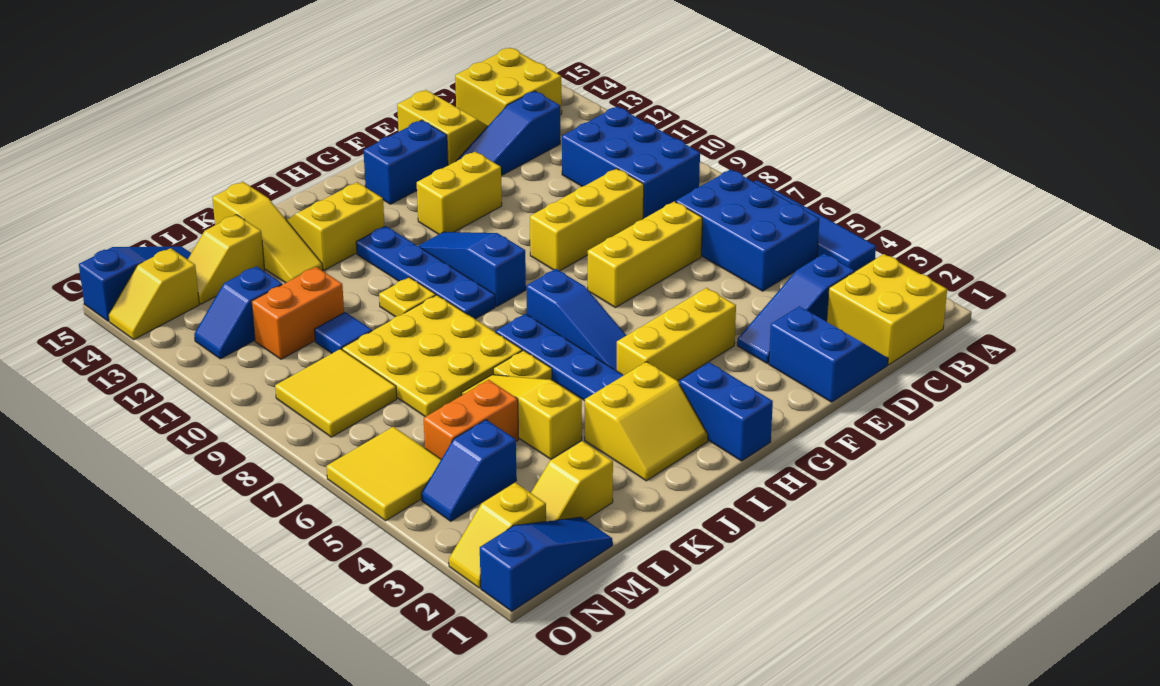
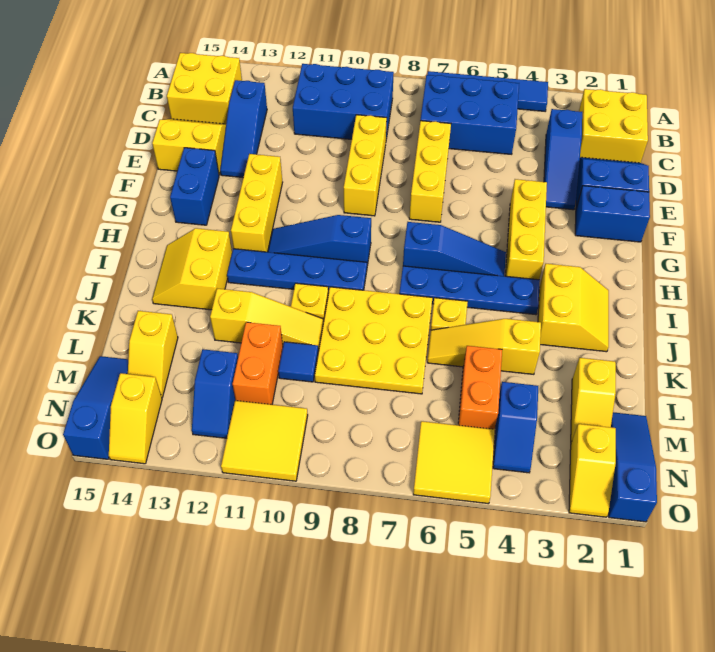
yellow 1x2 brick [417,152,502,234] -> yellow 1x3 brick [231,154,283,252]
blue 1x2 brick [680,362,773,461] -> blue 1x2 brick moved to [575,186,650,242]
yellow 1x3 slope [212,182,323,283] -> yellow 1x3 slope moved to [210,289,324,351]
yellow 2x2 tile [275,349,397,437] -> yellow 2x2 tile moved to [221,401,308,481]

